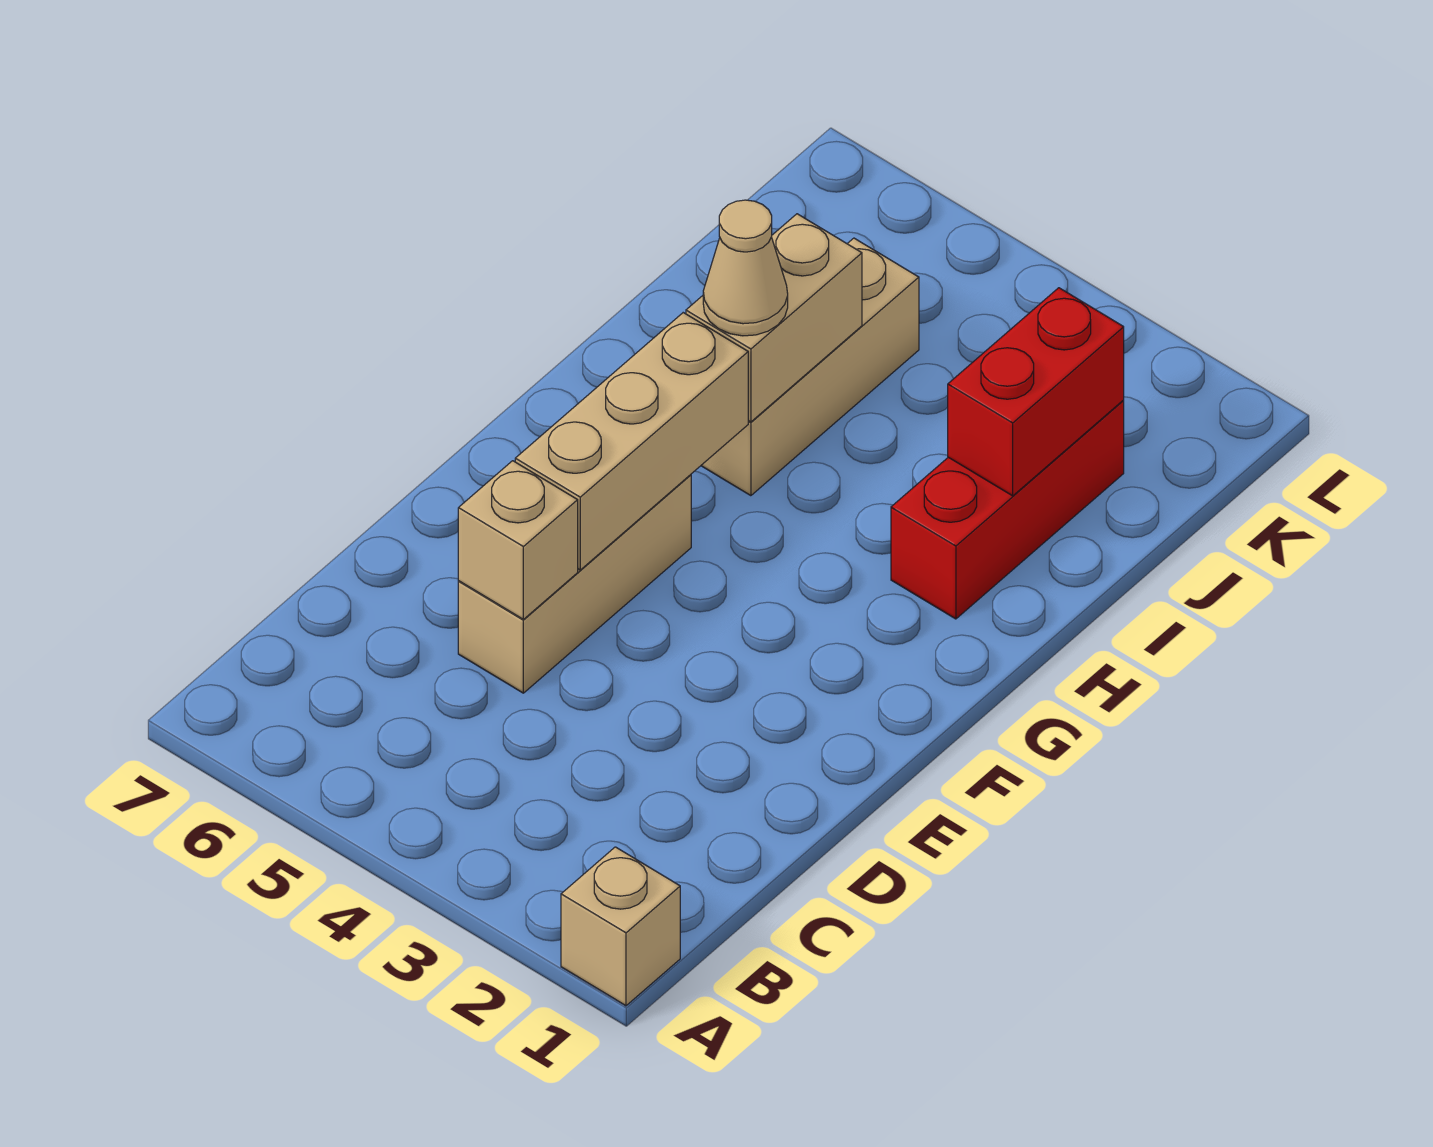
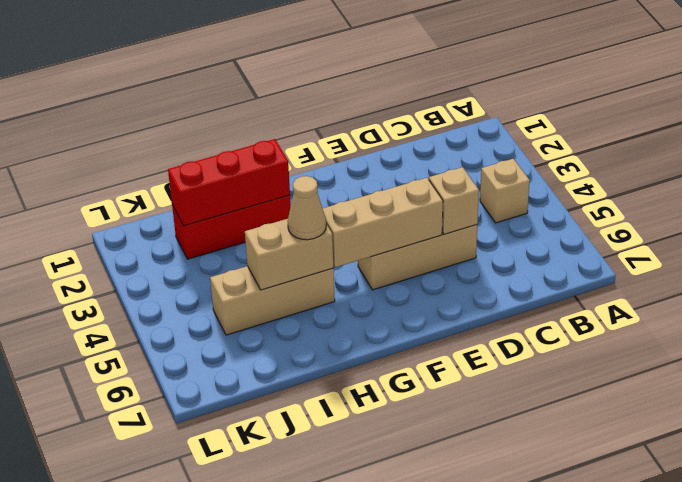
tan 1x1 brick [561,847,680,1006] -> tan 1x1 brick moved to [480,159,530,223]
red 1x2 brick [948,288,1124,496] -> red 1x3 brick [168,139,290,226]

